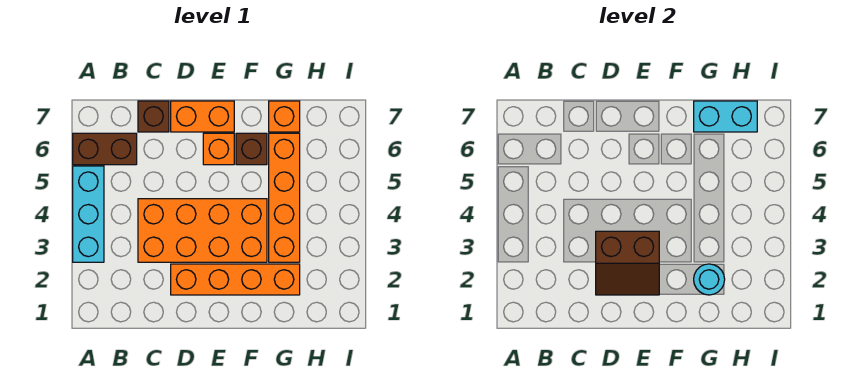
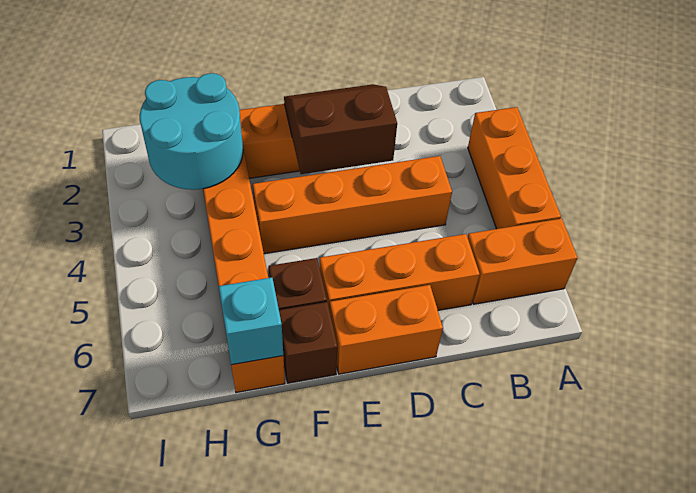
cyan 1x3 brick [73,166,104,262] -> orange 1x3 brick [468,107,561,229]
brown 1x2 brick [73,133,137,165] -> orange 1x2 brick [468,219,578,304]
orange 2x4 brick [138,199,267,262] -> orange 1x4 brick [253,156,452,254]
brown 1x1 brick [138,101,169,132] -> brown 1x1 brick moved to [279,302,337,383]
orange 1x1 brick [203,133,234,165] -> orange 1x3 brick [320,234,479,311]
cyan 1x1 round brick [694,264,725,295] -> cyan 2x2 round brick [140,73,243,190]
cyan 1x2 brick [694,101,757,132] -> cyan 1x1 brick [219,278,283,365]

